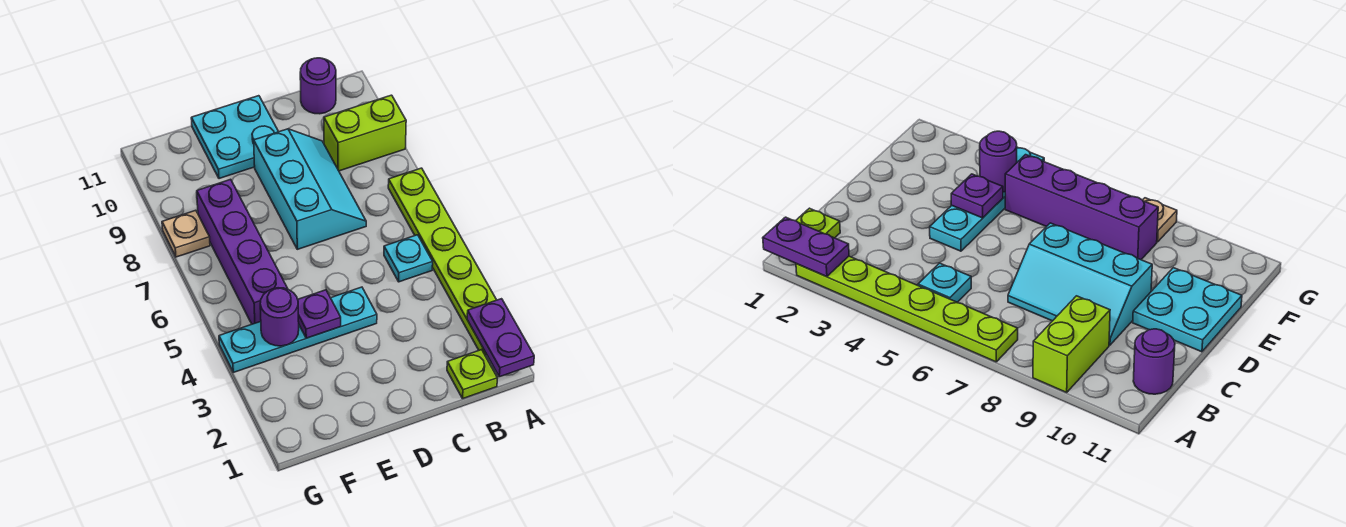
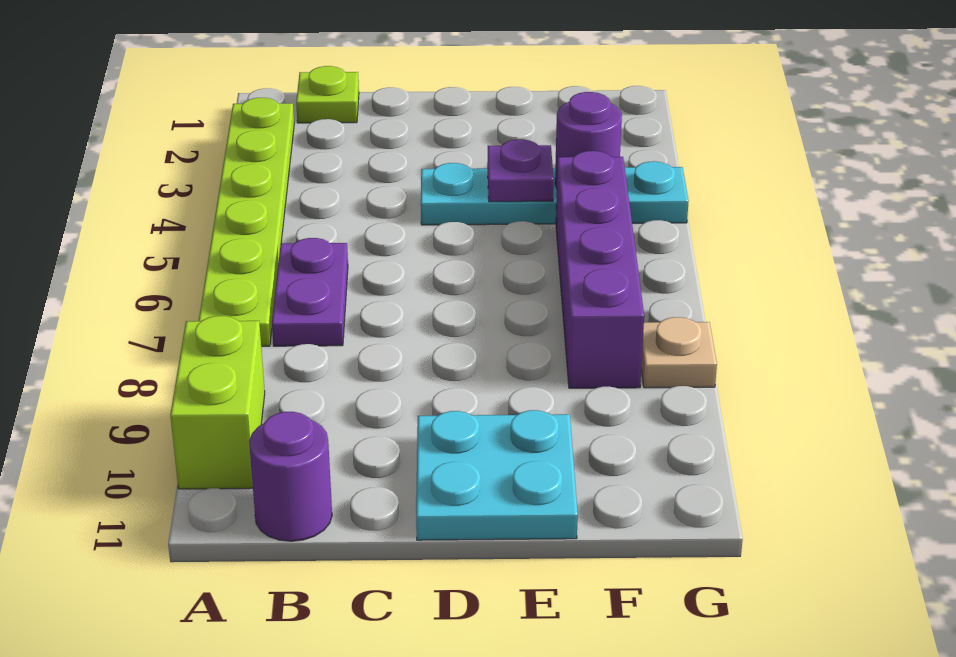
purple 1x2 plate [467,299,534,377] -> purple 1x2 plate moved to [272,238,348,346]
lime 1x2 brick [324,95,406,171] -> lime 1x2 brick turned to [170,316,265,489]
cyan 1x1 plate [384,235,433,282] -> none
cyan 2x3 slope [254,129,366,249] -> none

